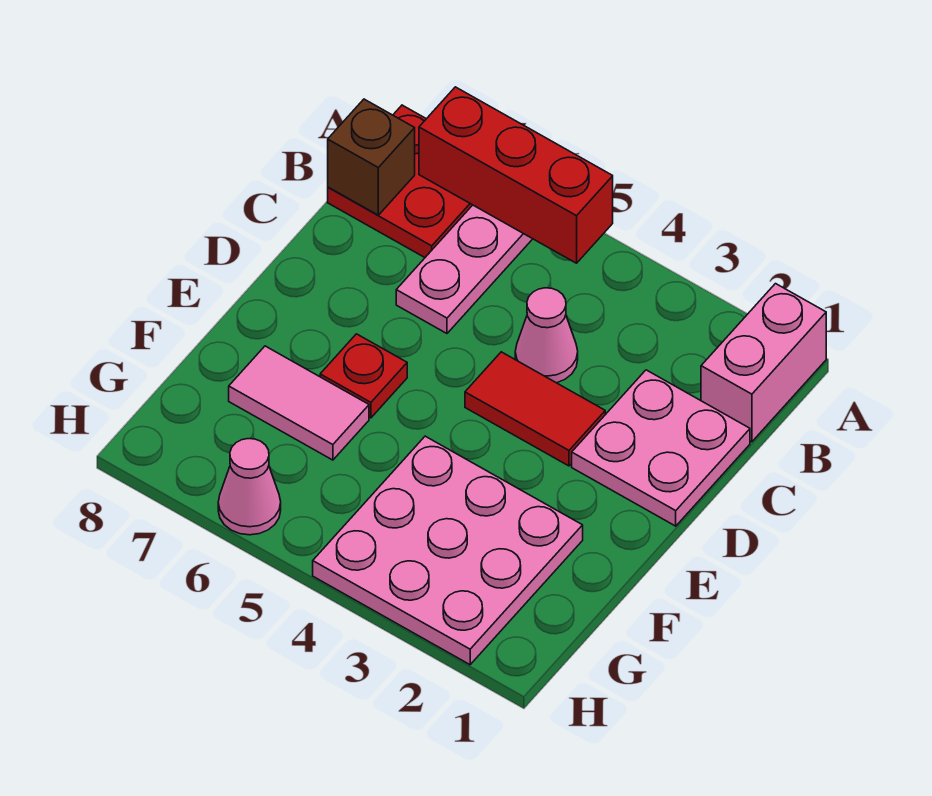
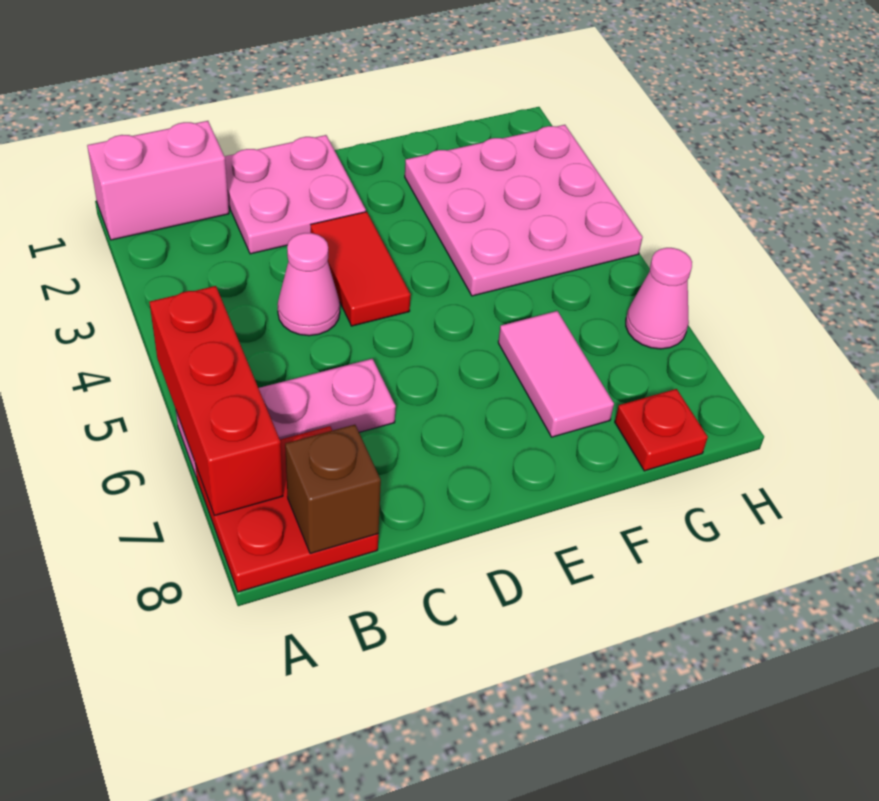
red 1x1 plate [320,334,407,418] -> red 1x1 plate moved to [615,389,708,471]

